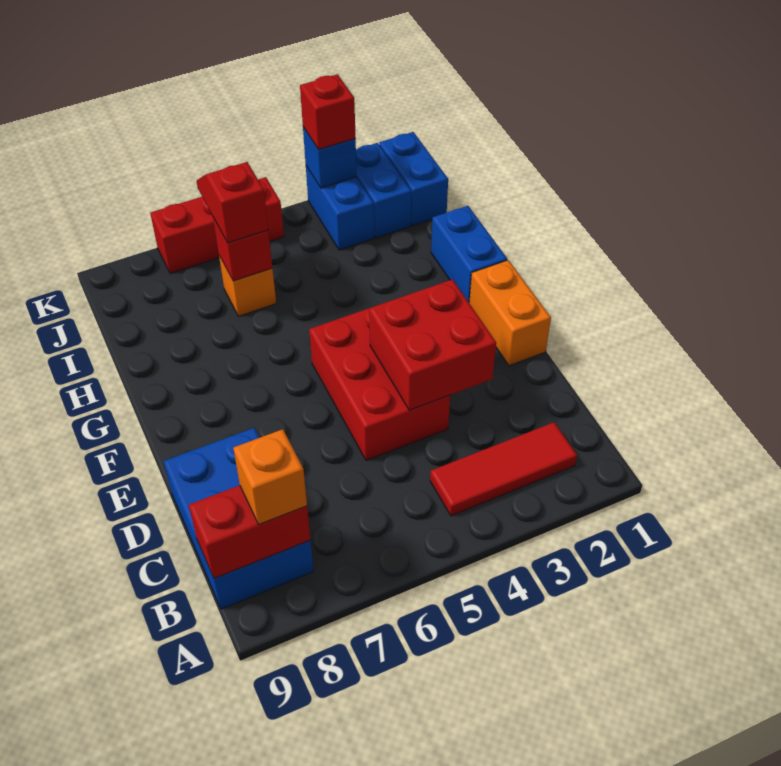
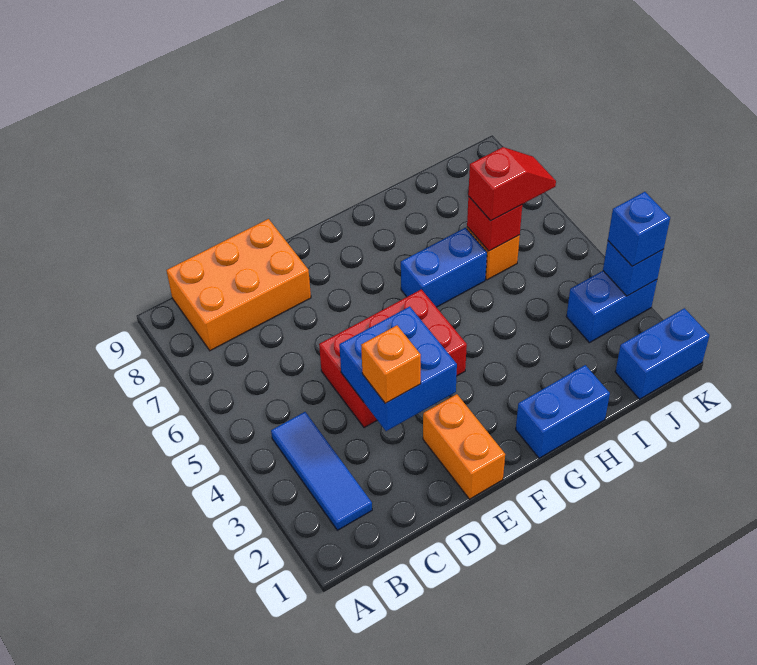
red 1x3 tile [430,422,577,516] -> blue 1x3 tile [271,412,372,530]
blue 2x3 brick [164,428,314,609] -> orange 2x3 brick [167,219,311,351]
red 1x2 brick [189,485,311,578] -> none
orange 1x1 brick [233,429,307,524] -> orange 1x1 brick moved to [361,325,421,403]
red 2x2 brick [369,279,496,410] -> blue 2x2 brick [339,306,457,431]
orange 1x2 brick [469,260,551,366] -> orange 1x2 brick turned to [423,394,505,499]
blue 1x2 brick [356,143,411,238] -> blue 1x2 brick moved to [401,228,487,307]
red 1x1 brick [300,74,356,150] -> blue 1x1 brick [608,192,670,266]
red 1x3 brick [150,177,284,274] -> none

